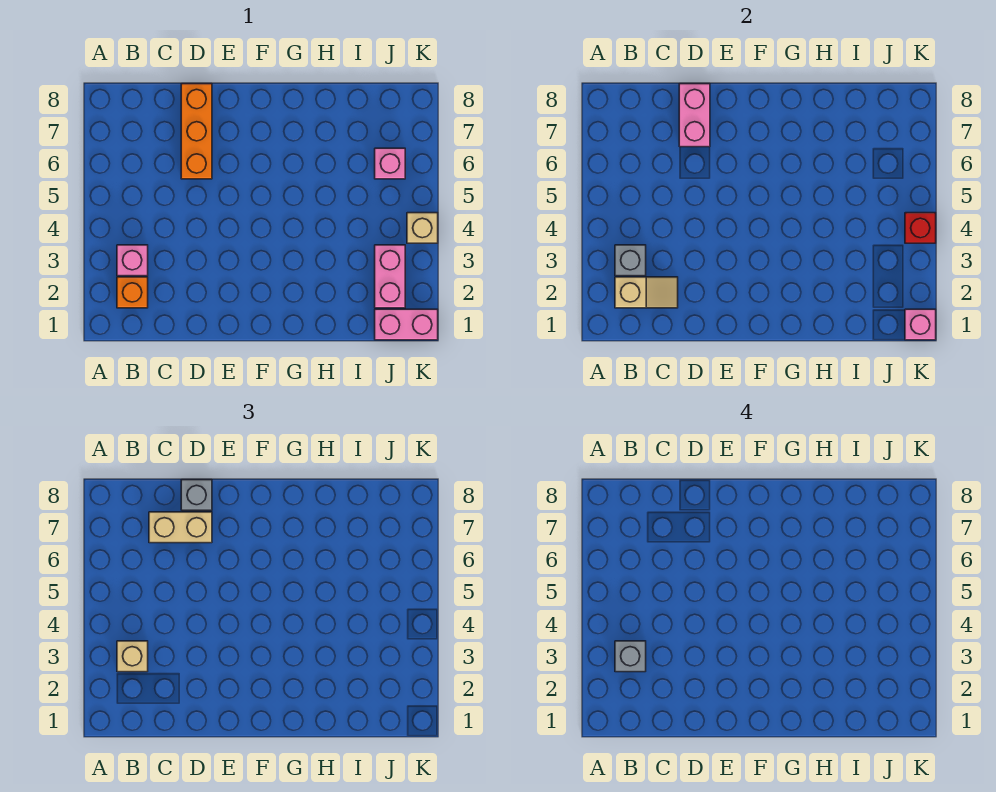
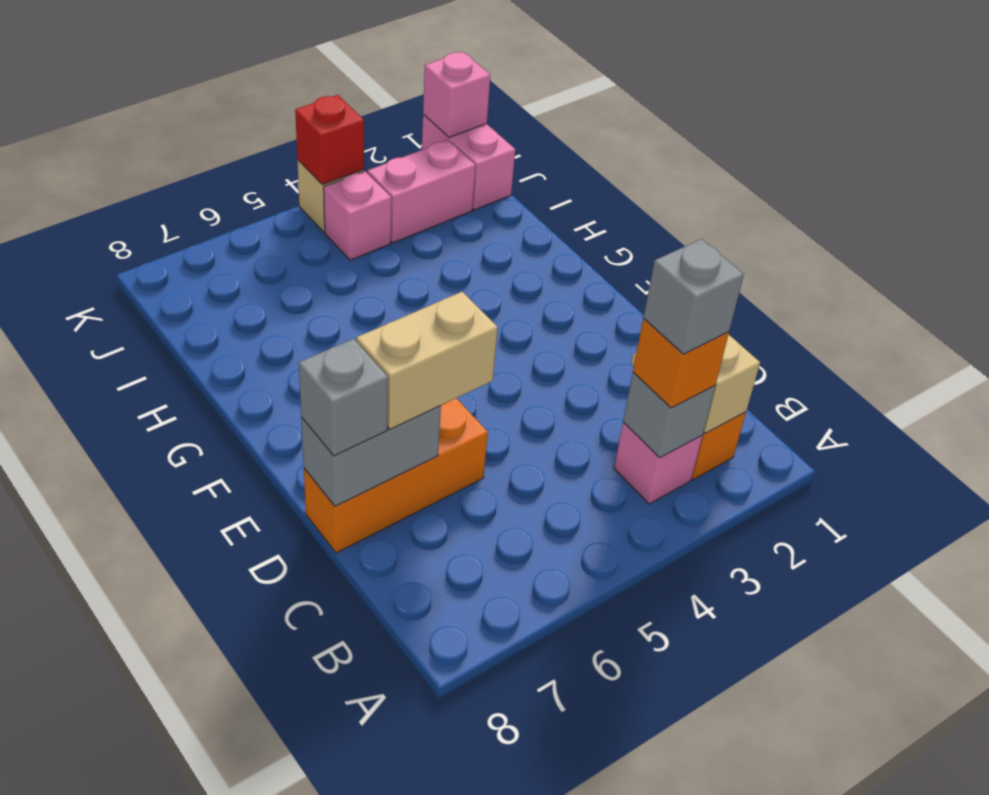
tan 1x1 brick [117,641,148,672] -> orange 1x1 brick [633,318,729,408]
tan 1x2 brick [149,512,212,543] -> tan 1x2 brick turned to [356,292,498,429]
pink 1x2 brick [679,84,710,147] -> grey 1x2 brick [301,406,441,506]
pink 1x1 brick [375,148,405,179] -> pink 1x1 brick moved to [324,171,391,260]

